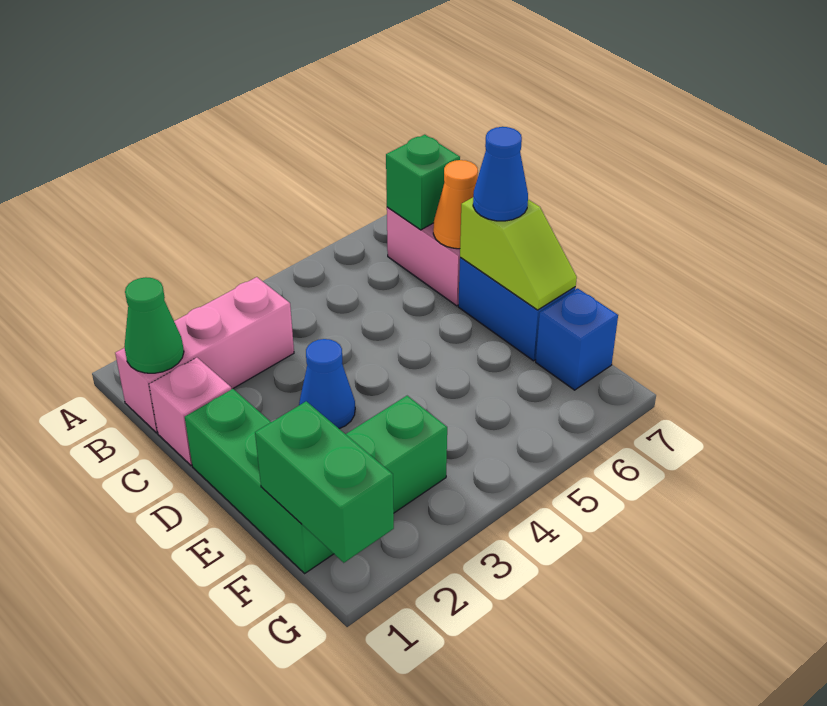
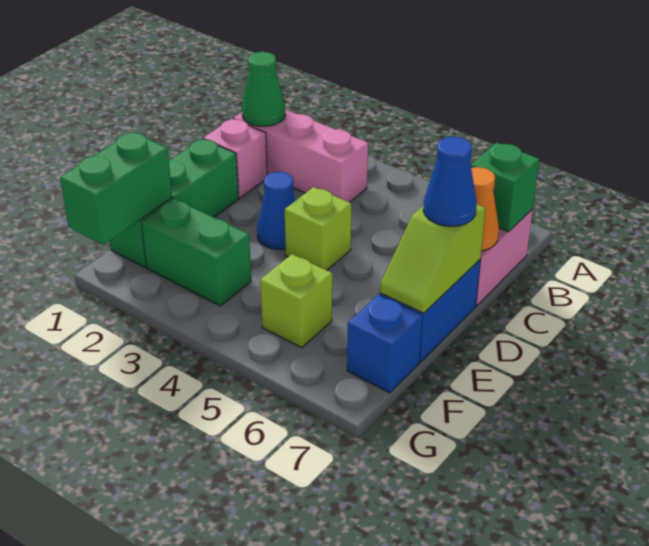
none -> lime 1x1 brick [285,187,351,270]
none -> lime 1x1 brick [260,254,332,347]

